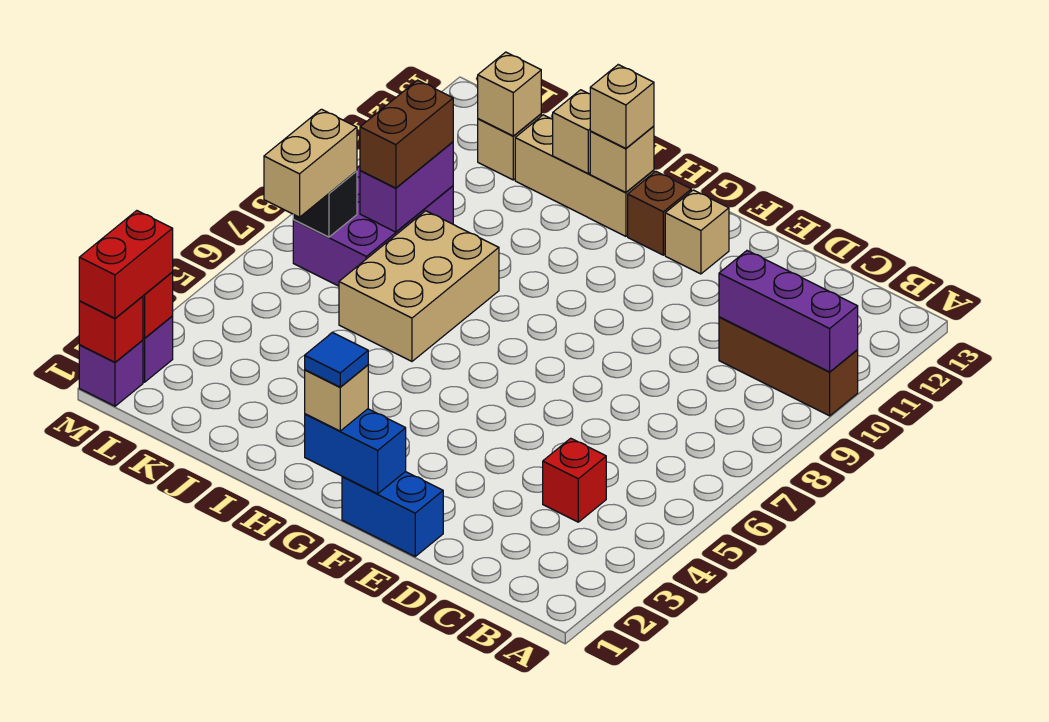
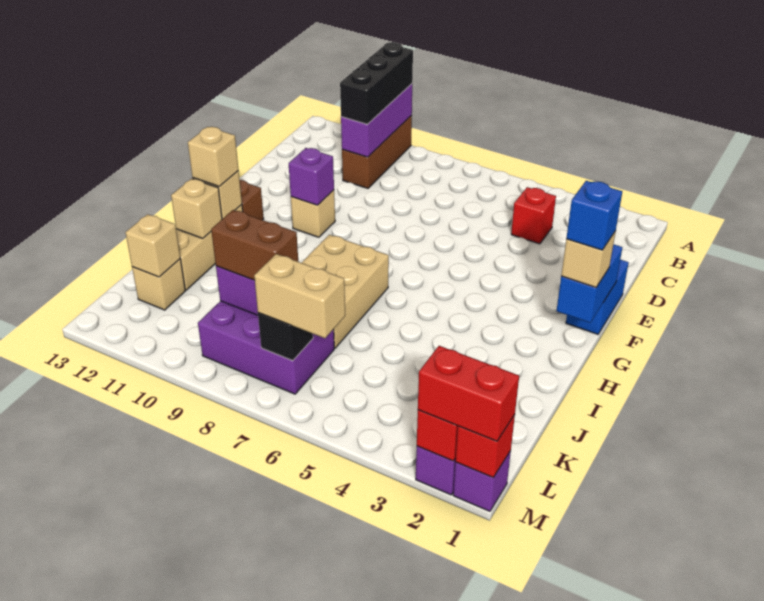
none -> black 1x3 brick [340,42,413,124]
none -> purple 1x1 brick [289,148,334,205]
tan 1x1 brick [665,190,729,274] -> tan 1x1 brick moved to [291,190,335,237]
blue 1x1 tile [305,332,368,387] -> blue 1x1 brick [566,181,622,250]
tan 2x3 brick [339,211,499,361] -> tan 2x3 brick turned to [302,235,389,348]

